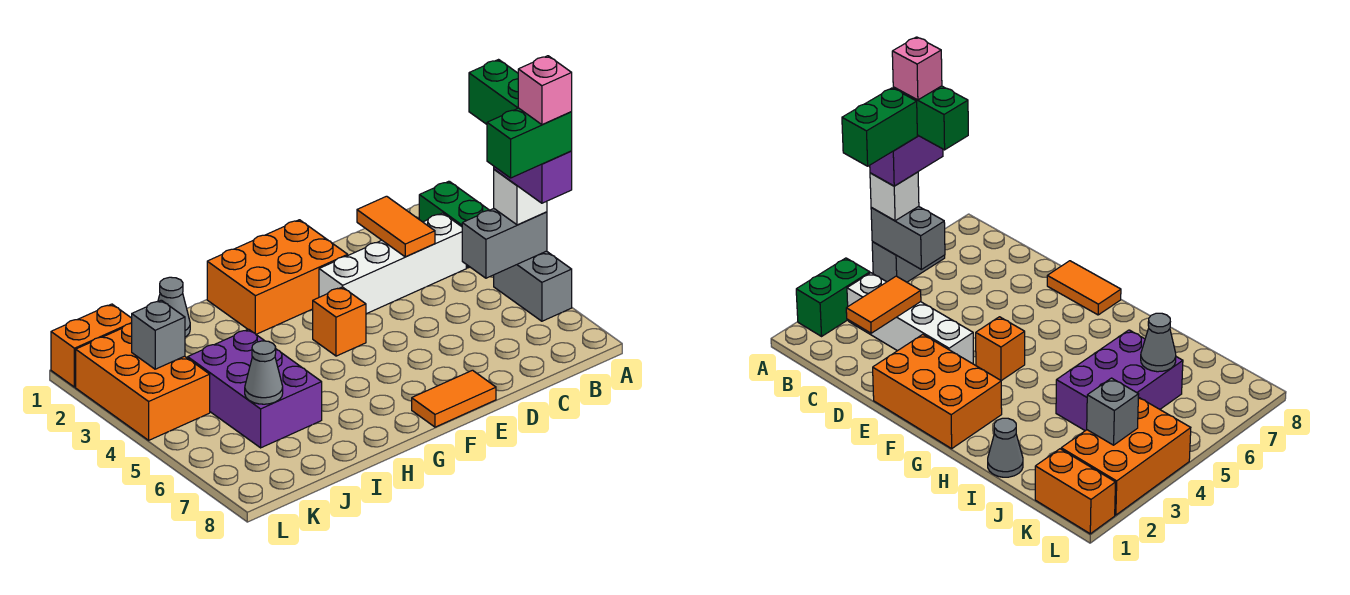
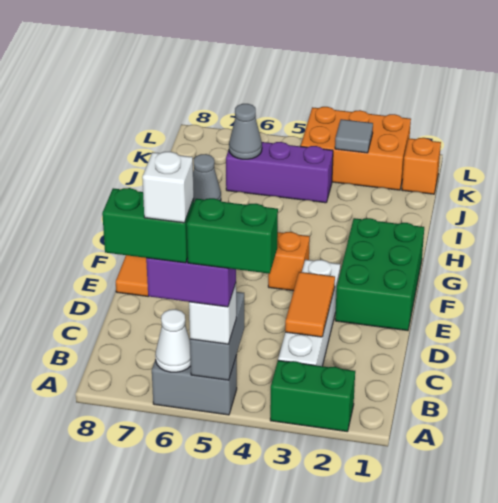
none -> white 1x1 cone [155,309,191,372]
green 1x2 brick [487,108,572,178] -> green 1x2 brick turned to [102,188,194,263]
pink 1x1 brick [518,56,572,125] -> white 1x1 brick [142,152,194,223]
orange 1x2 tile [357,196,435,257] -> orange 1x2 tile turned to [285,272,335,337]
orange 2x3 brick [207,220,348,334] -> green 2x3 brick [335,218,424,331]
grey 1x1 cone [158,277,190,337] -> grey 1x1 cone moved to [193,154,221,202]
purple 2x3 brick [188,329,322,448] -> purple 1x3 brick [226,142,333,203]
orange 1x2 brick [51,304,132,387] -> orange 1x1 brick [402,138,441,194]
grey 1x1 brick [132,300,185,369] -> grey 1x1 tile [335,119,373,153]

